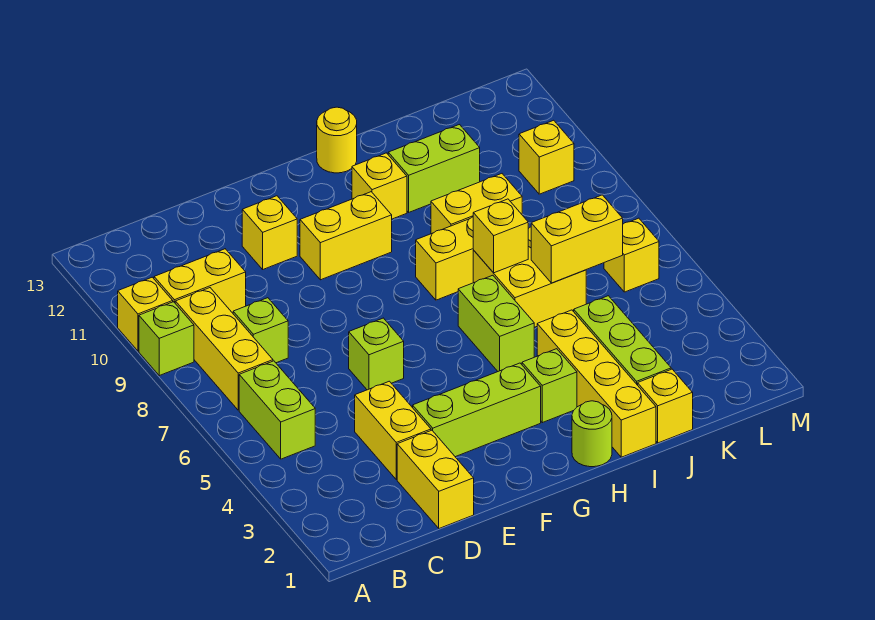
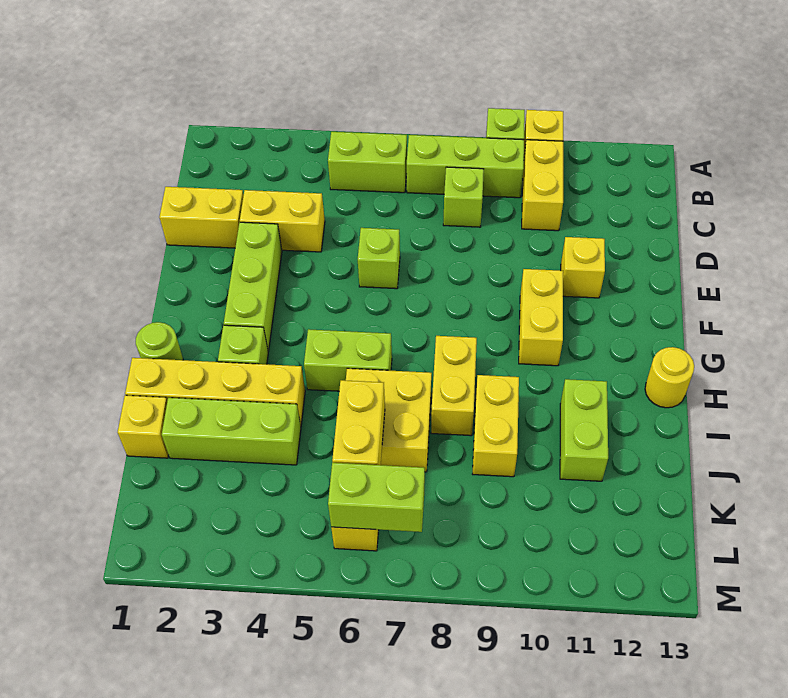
yellow 1x3 brick [175,288,273,410] -> lime 1x3 brick [407,135,524,198]
yellow 1x1 brick [352,153,407,219] -> none
yellow 1x1 brick [473,199,528,273] -> none
none -> lime 1x2 brick [328,463,425,532]
yellow 1x1 brick [519,120,574,194] -> none

